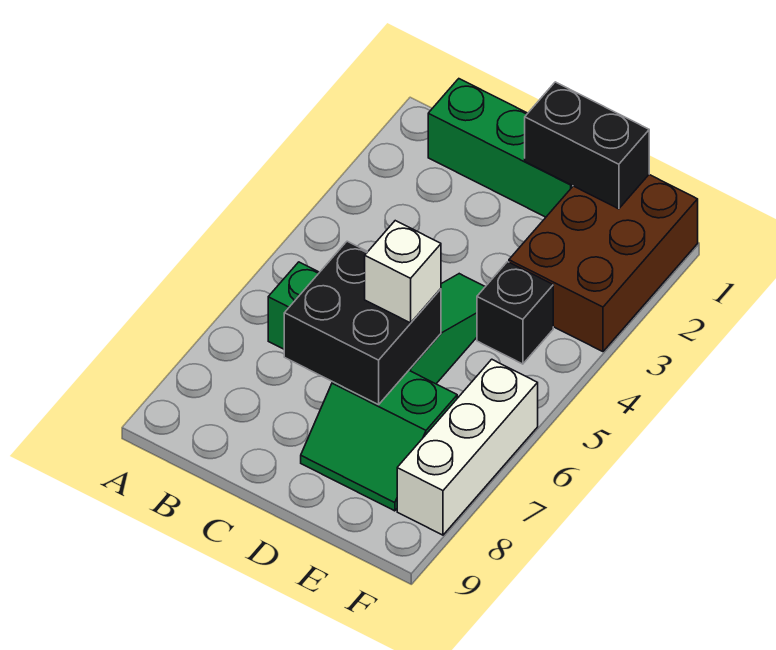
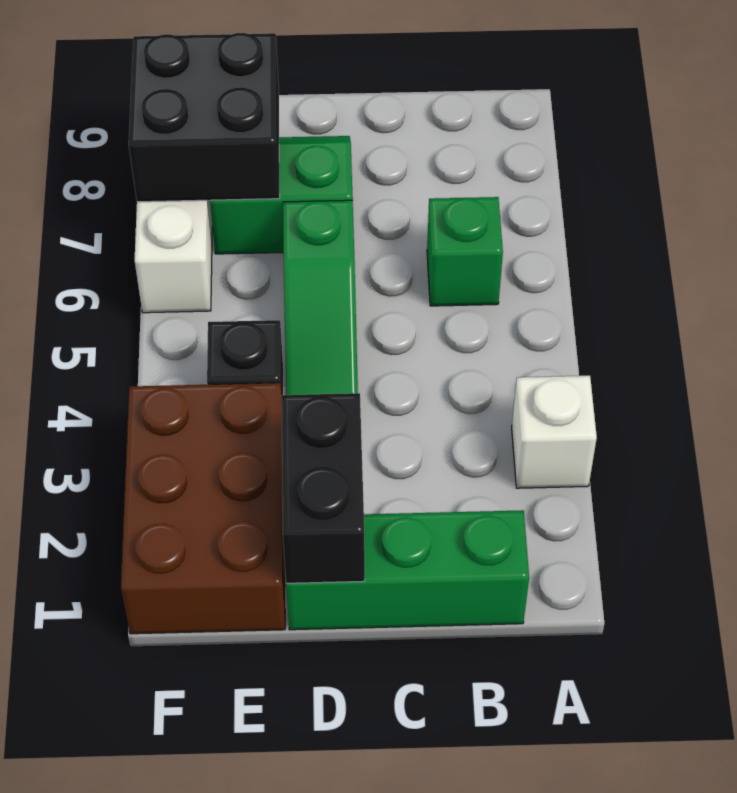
black 2x2 brick [284,241,441,405] -> black 2x2 brick moved to [129,33,280,202]
black 1x2 brick [525,82,649,209] -> black 1x2 brick turned to [282,393,365,583]
white 1x1 brick [365,221,441,323] -> white 1x1 brick moved to [512,376,597,488]

